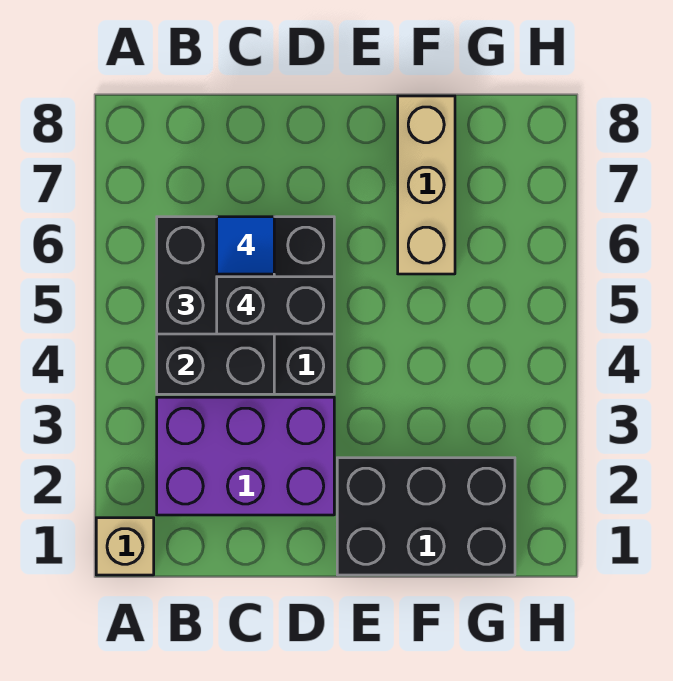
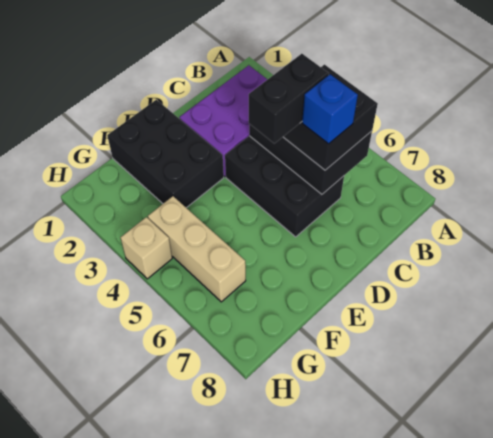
tan 1x1 brick [96,518,154,575] -> tan 1x1 brick moved to [120,217,172,279]
blue 1x1 tile [217,217,274,274] -> blue 1x1 brick [302,74,358,144]
black 2x3 brick [337,458,515,575] -> black 2x3 brick turned to [107,100,224,208]
tan 1x3 brick [398,96,455,274] -> tan 1x3 brick moved to [148,196,246,302]

